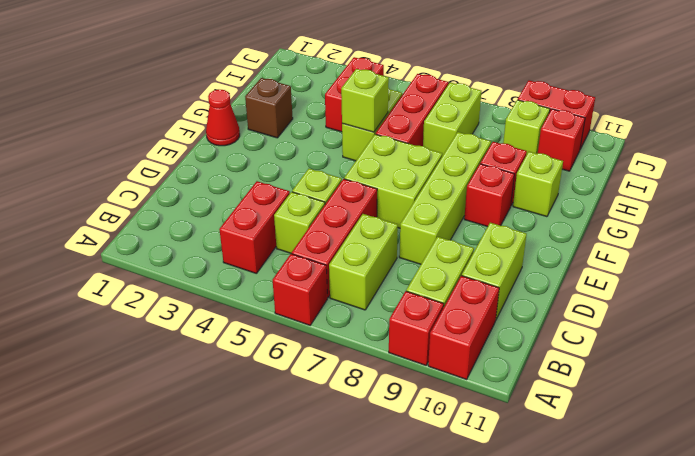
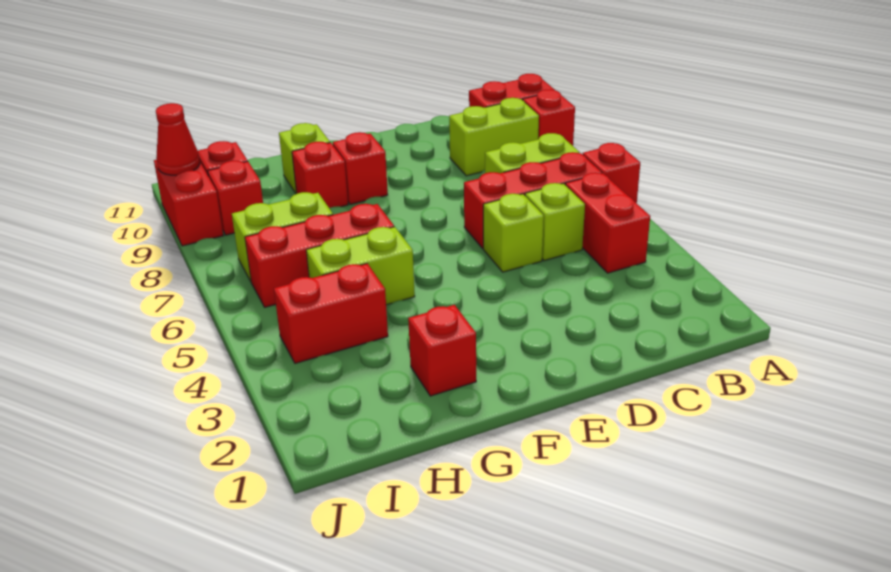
red 1x2 brick [219,181,290,273] -> red 1x2 brick turned to [565,173,650,273]
lime 1x2 brick [462,223,527,319] -> none
lime 1x4 brick [399,132,491,264] -> none
lime 2x2 brick [344,134,442,228] -> none
red 1x1 cone [206,90,240,146] -> red 1x1 cone moved to [156,103,200,175]
brown 1x1 brick [245,78,293,138] -> red 1x1 brick [408,305,476,396]
lime 1x1 brick [341,69,389,132] -> none
lime 1x1 brick [503,100,550,155] -> red 1x1 brick [208,161,263,235]

